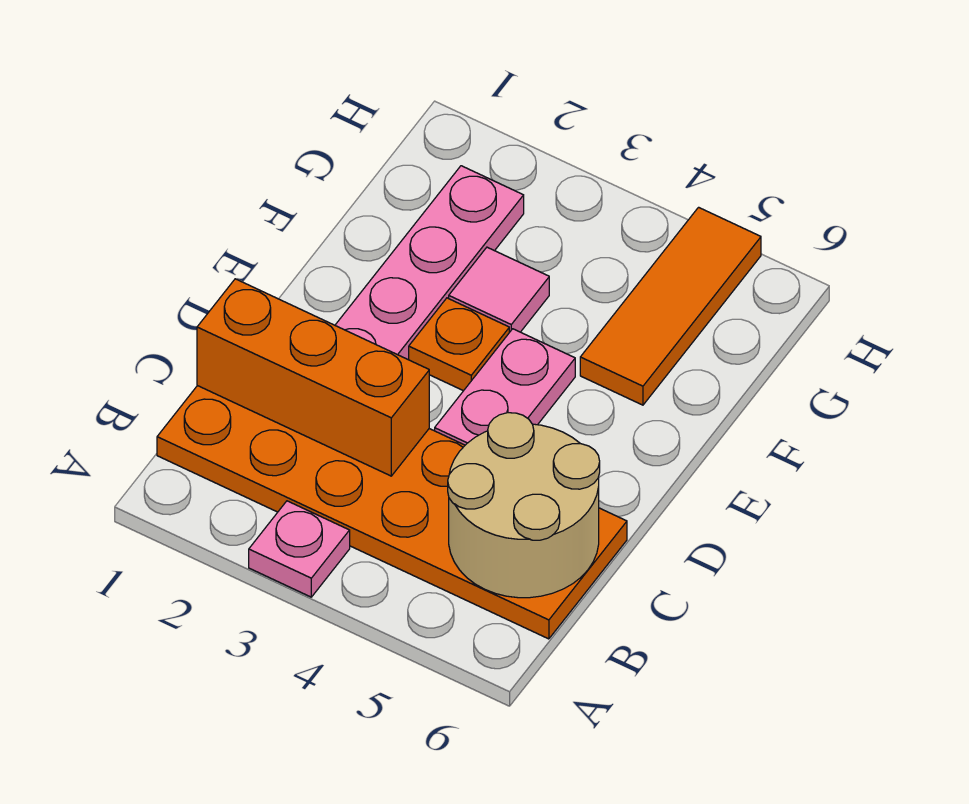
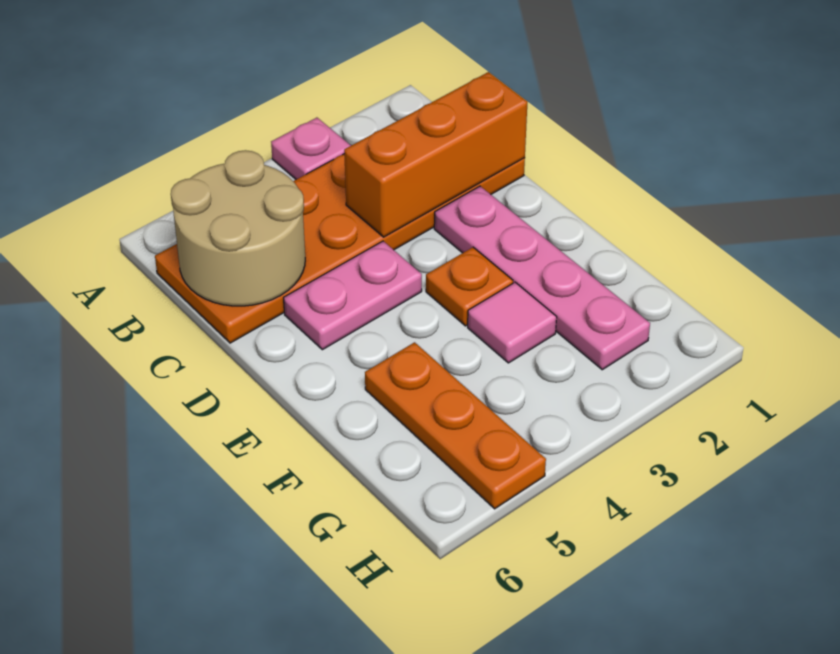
pink 1x2 plate [435,329,575,445] -> pink 1x2 plate turned to [284,241,422,350]
orange 1x3 tile [580,207,761,405] -> orange 1x3 plate [365,342,546,509]

